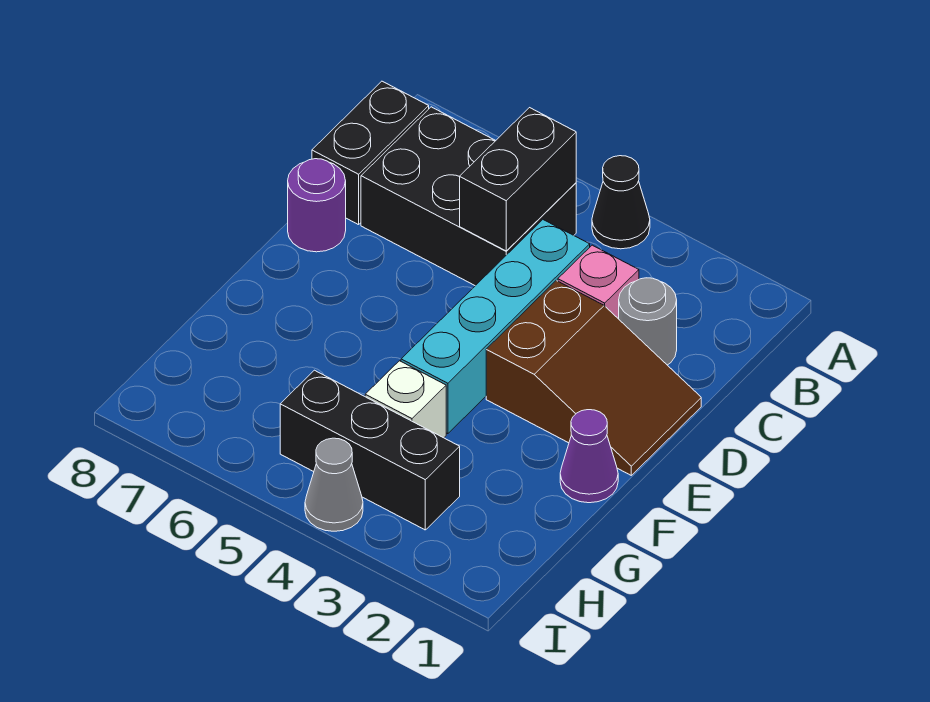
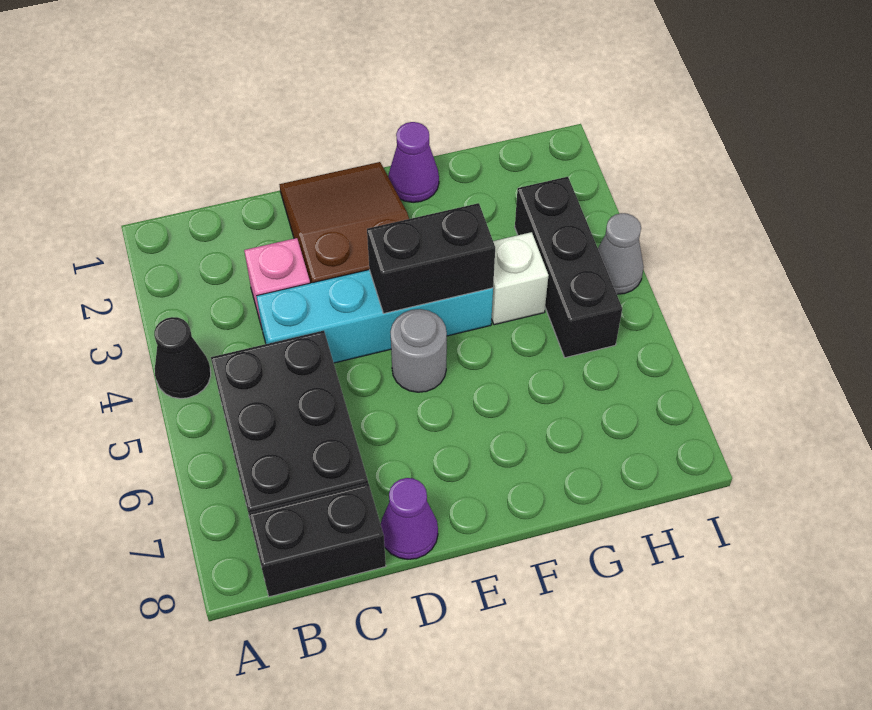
black 1x2 brick [460,108,576,251] -> black 1x2 brick moved to [367,203,495,313]
grey 1x1 round brick [619,278,677,365] -> grey 1x1 round brick moved to [390,309,447,392]
purple 1x1 round brick [288,159,346,252] -> purple 1x1 cone [381,478,438,559]

